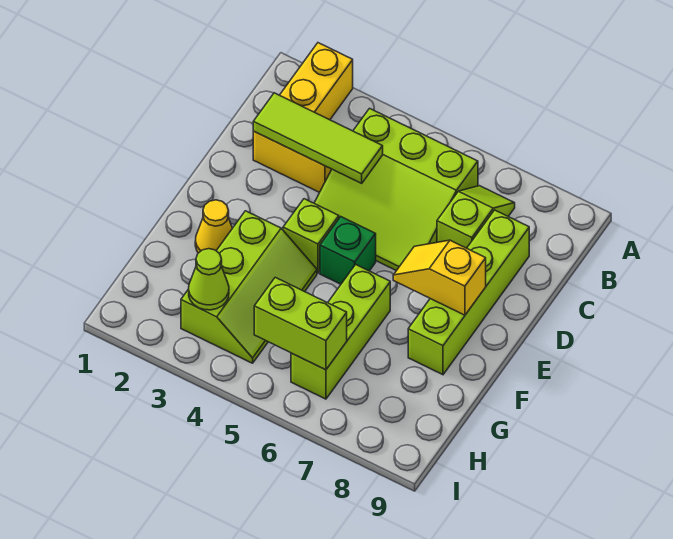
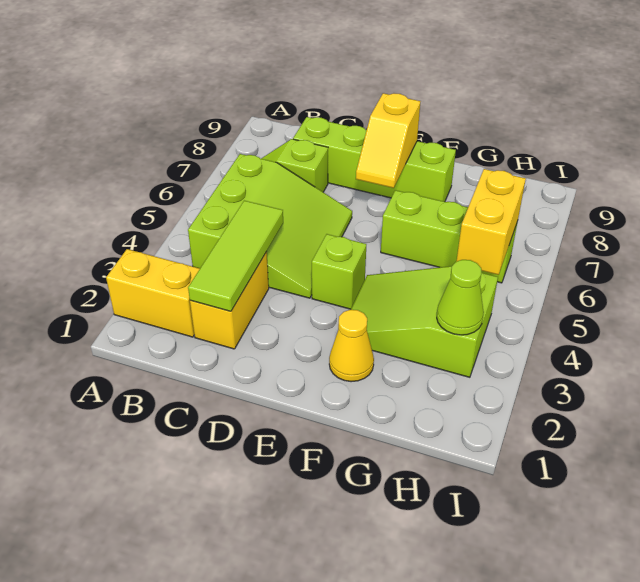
green 1x1 brick [320,217,376,284] -> none
lime 2x3 slope [181,211,317,363] -> lime 2x3 slope turned to [351,266,498,377]
lime 1x2 brick [254,277,347,370] -> yellow 1x2 brick [456,169,526,275]

